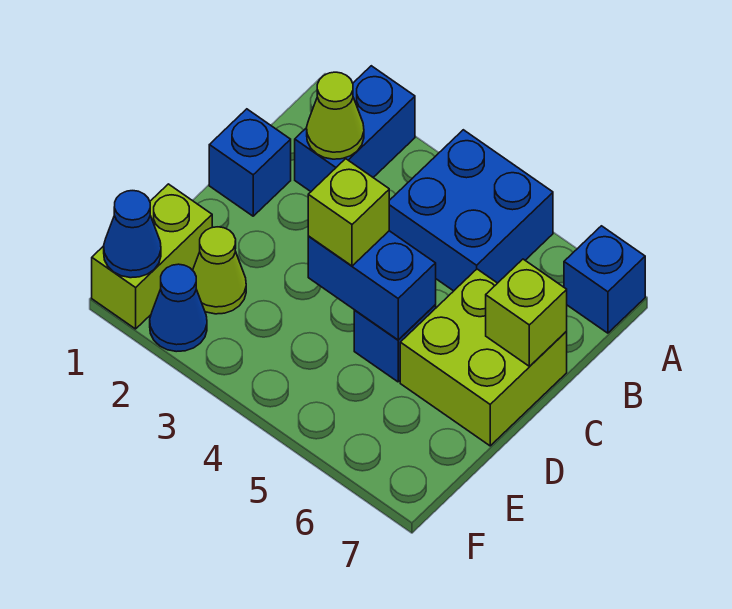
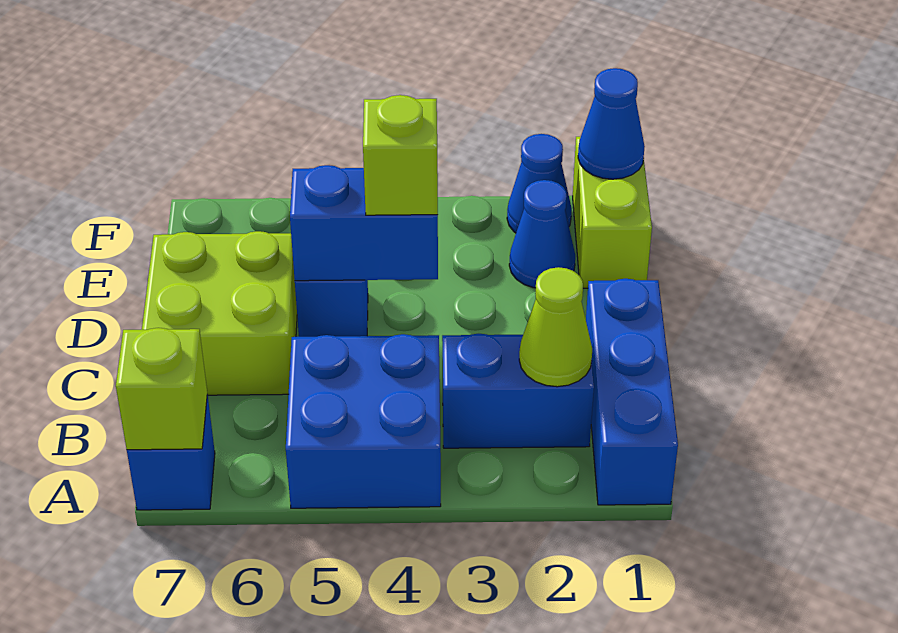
blue 1x2 brick [295,66,415,191] -> blue 1x2 brick turned to [442,334,594,448]
blue 1x1 brick [209,109,291,216] -> blue 1x3 brick [586,279,678,505]
lime 1x1 brick [486,259,567,366] -> lime 1x1 brick moved to [116,328,207,450]
lime 1x1 cone [193,227,246,314] -> blue 1x1 cone [509,180,575,288]

